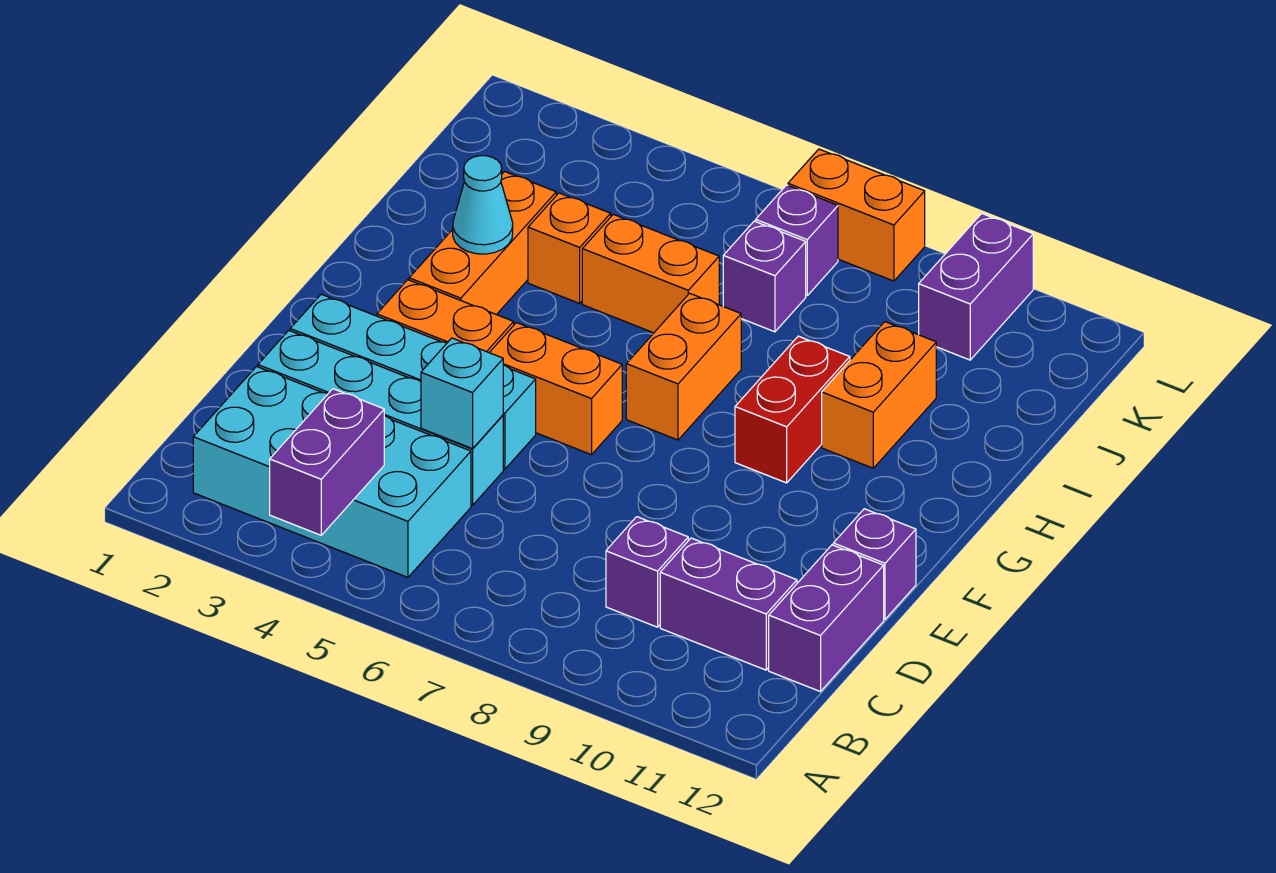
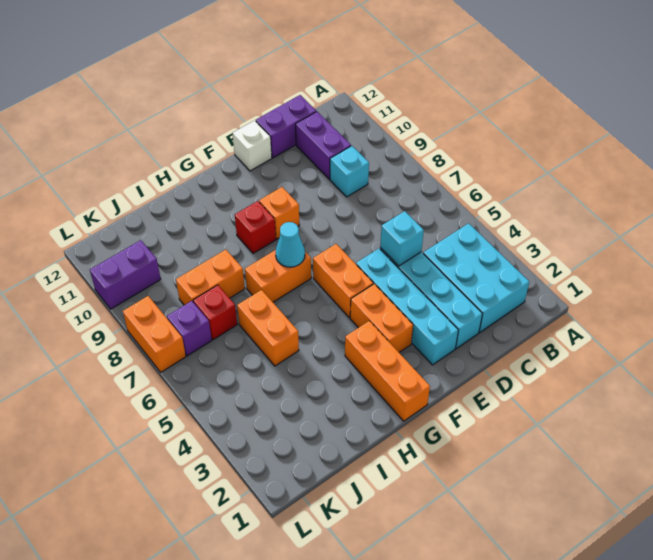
purple 1x2 brick [270,389,384,535] -> none
cyan 2x4 brick [193,366,471,577] -> cyan 2x3 brick [423,223,529,332]
purple 1x1 brick [606,517,688,627] -> cyan 1x1 brick [330,146,369,197]
purple 1x1 brick [833,509,916,619] -> white 1x1 brick [233,120,272,171]
orange 1x3 brick [409,171,556,315] -> orange 1x3 brick turned to [345,321,430,421]
red 1x2 brick [735,336,850,483] -> red 1x1 brick [235,201,276,253]
cyan 1x1 cone [453,156,513,254] -> cyan 1x1 cone moved to [276,222,305,267]
orange 1x2 brick [822,322,936,468] -> orange 1x2 brick moved to [176,250,245,305]
orange 1x1 brick [528,193,611,303] -> orange 1x1 brick moved to [259,187,299,239]
purple 1x1 brick [723,221,806,332] -> red 1x1 brick [193,285,237,340]

